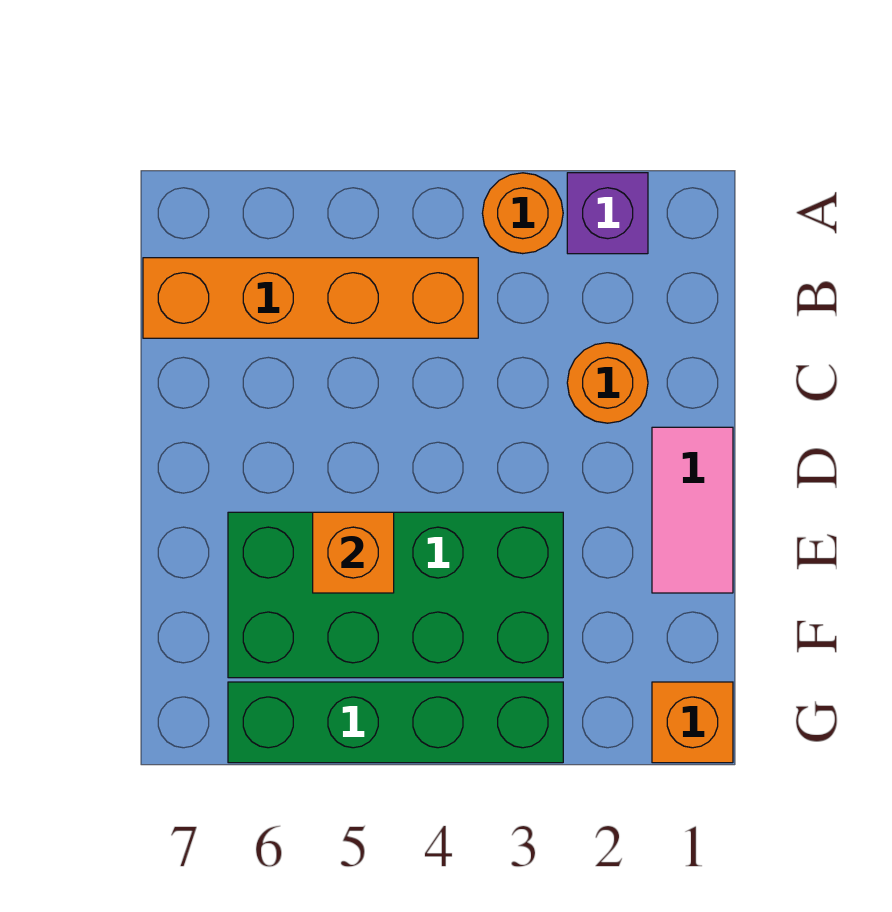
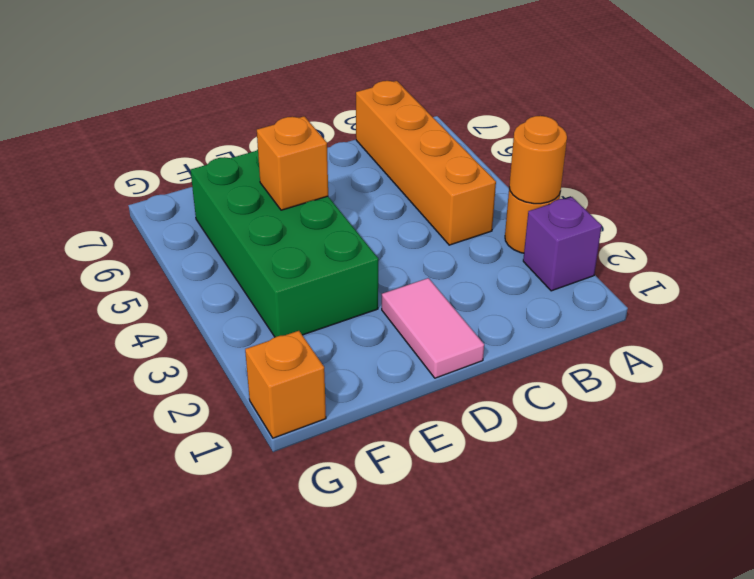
orange 1x1 round brick [567,343,648,423] -> orange 1x1 round brick moved to [509,116,567,204]
pink 1x2 tile [652,427,733,593] -> pink 1x2 tile turned to [382,278,484,378]
green 1x4 brick [228,682,563,763] -> none

